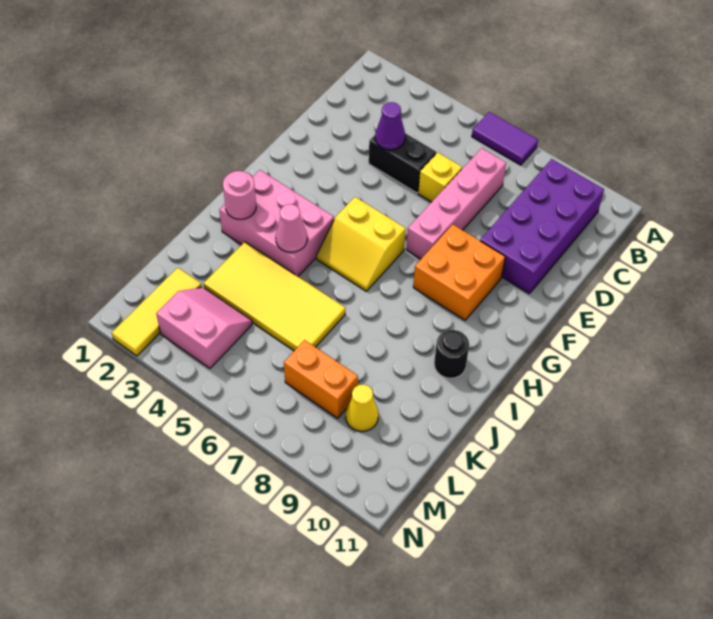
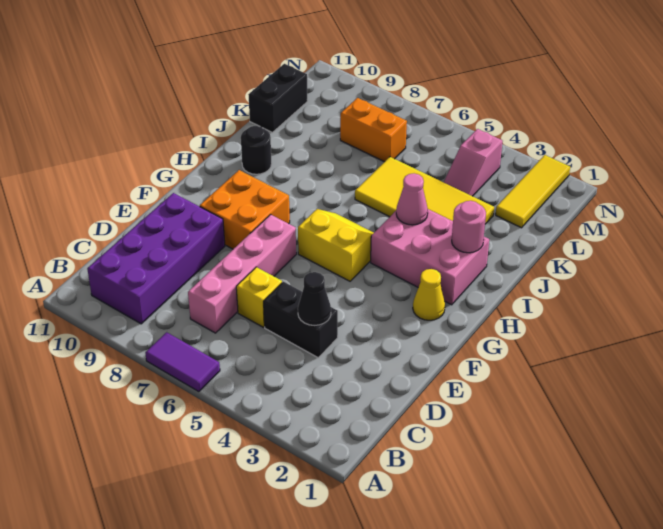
purple 1x1 cone [375,102,405,150] -> black 1x1 cone [298,272,331,325]
none -> black 1x2 brick [248,64,308,132]
pink 2x2 slope [156,287,252,368] -> pink 1x2 slope [444,129,503,196]
yellow 1x1 cone [346,384,379,432] -> yellow 1x1 cone moved to [413,269,445,320]

